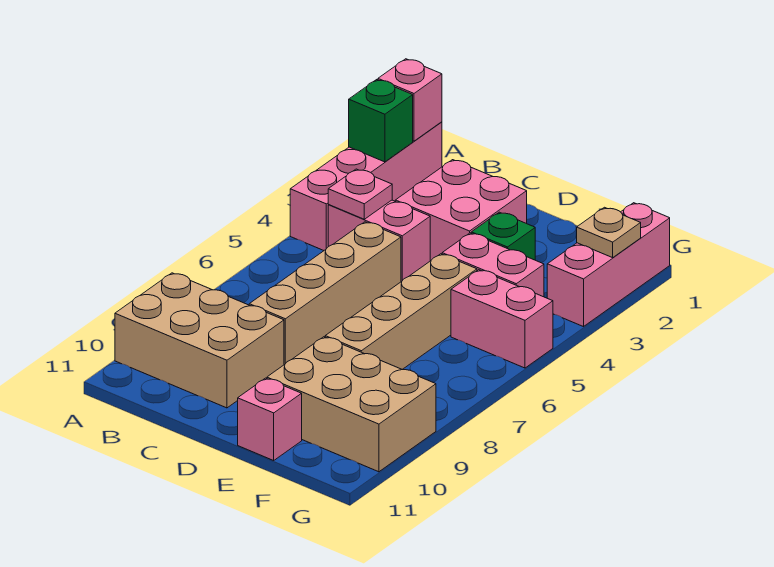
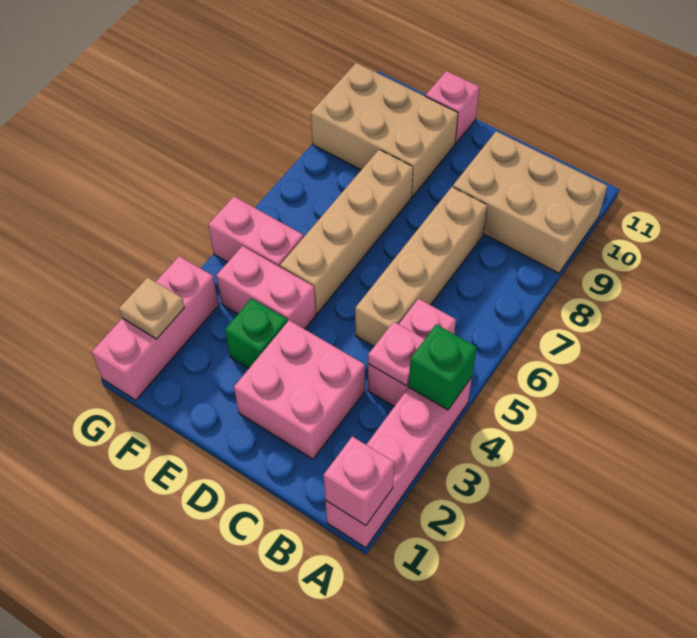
green 1x1 brick [349,80,413,162] -> green 1x1 brick moved to [409,324,477,410]
pink 1x2 brick [328,200,430,282] -> pink 1x2 brick turned to [368,299,456,406]

